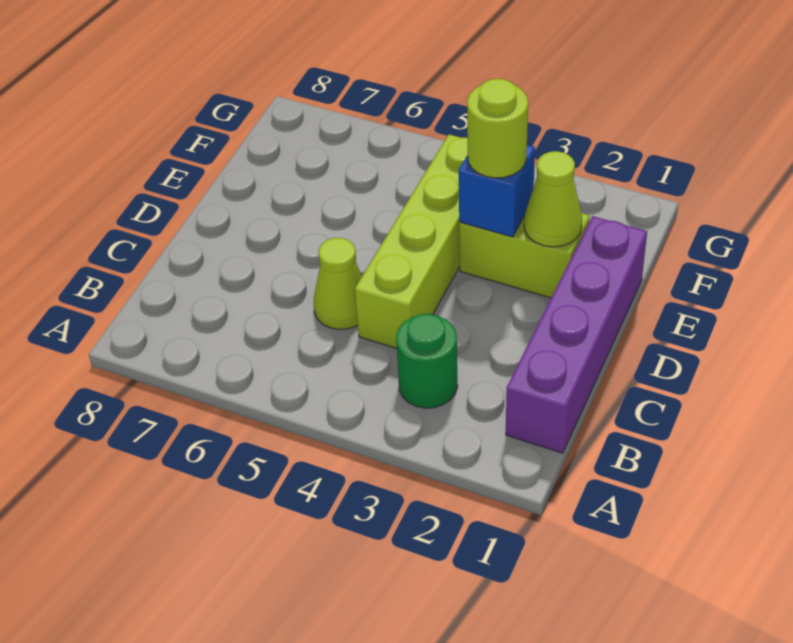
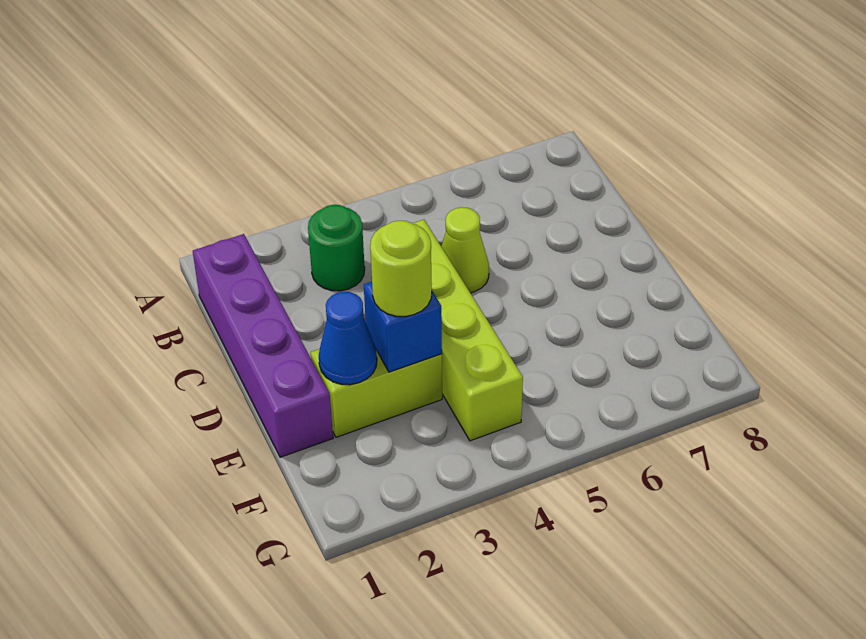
lime 1x1 cone [524,151,582,247] -> blue 1x1 cone [319,292,377,385]

